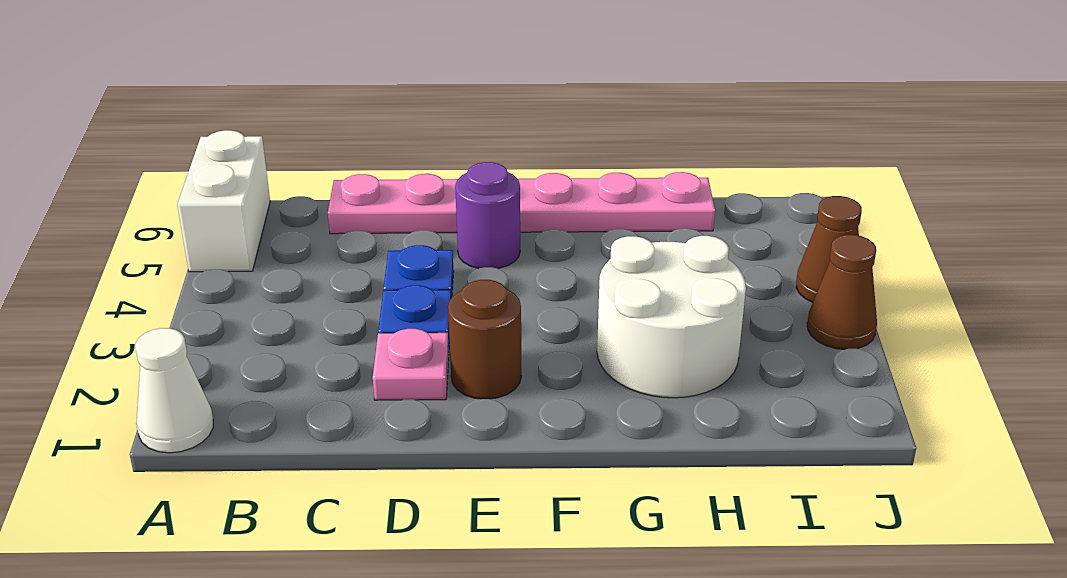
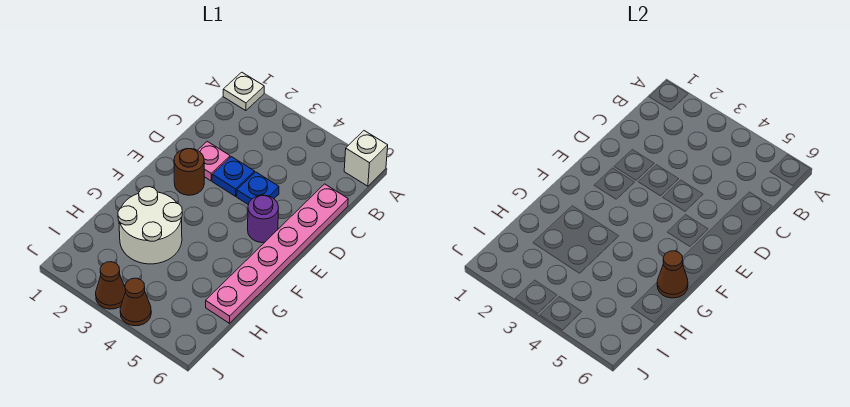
white 1x1 cone [135,328,213,453] -> white 1x1 plate [223,72,264,111]
white 1x2 brick [177,130,270,272] -> white 1x1 brick [344,131,388,186]
none -> brown 1x1 cone [657,251,688,298]

